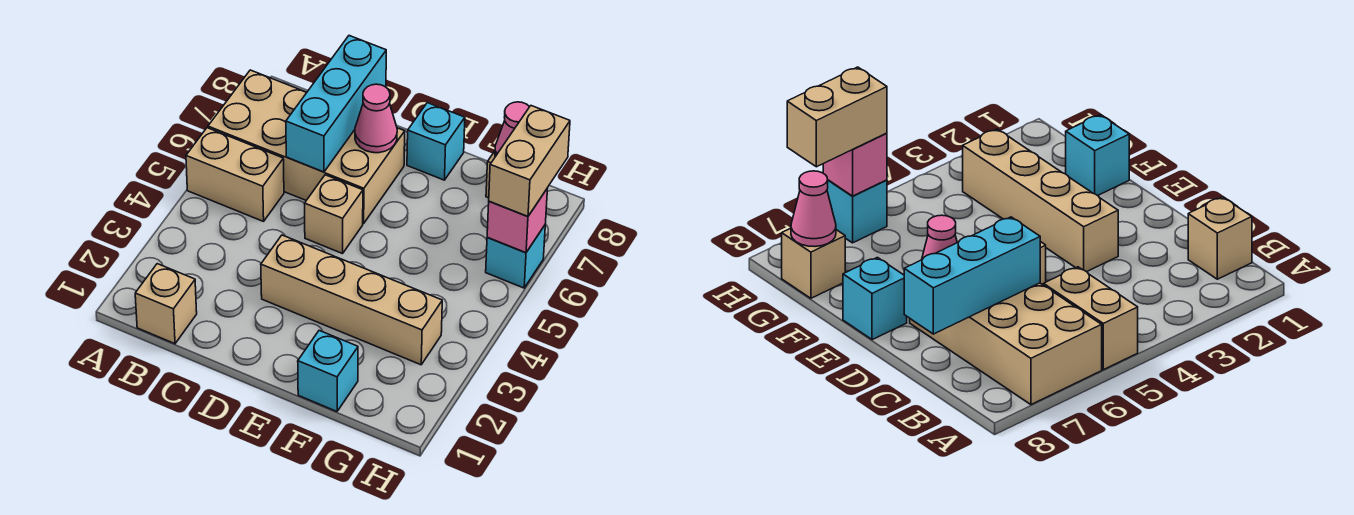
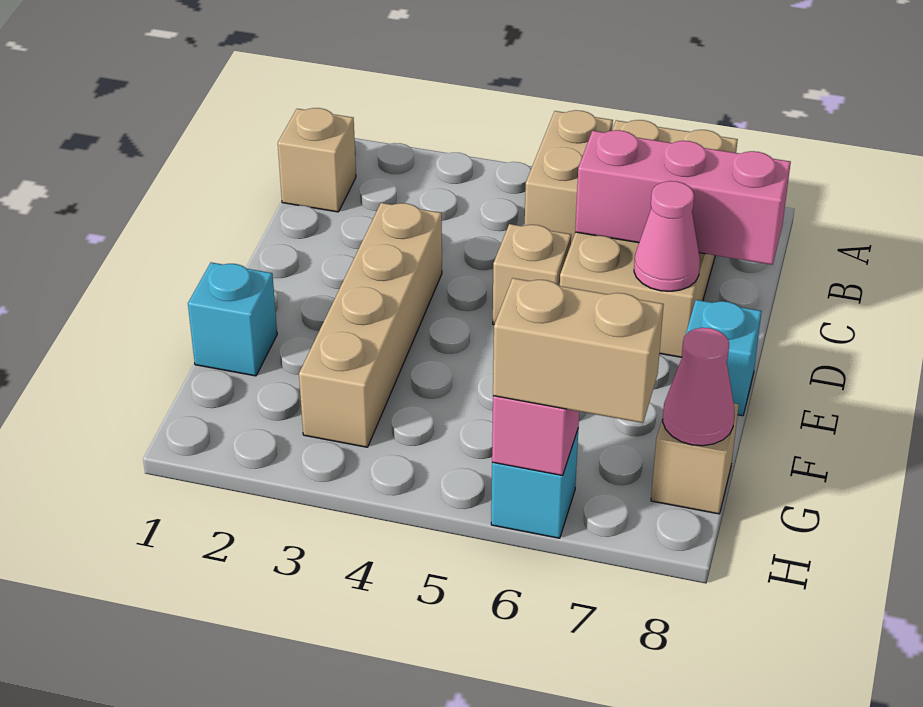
cyan 1x3 brick [286,36,386,172] -> pink 1x3 brick [575,130,791,265]

